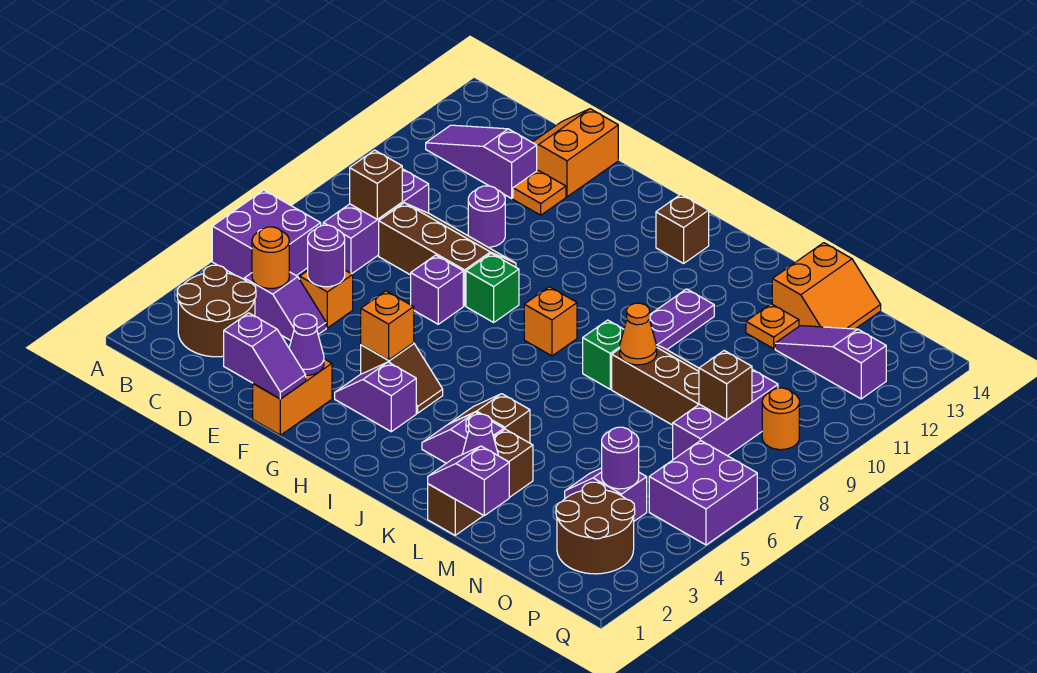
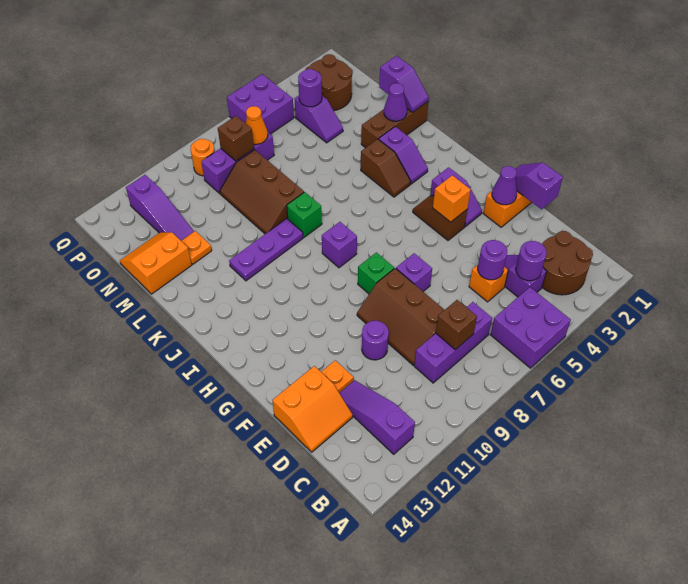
purple 1x3 slope [426,125,537,198] -> purple 1x3 slope turned to [339,380,415,454]
orange 1x1 round brick [252,227,289,289] -> purple 1x1 round brick [516,241,547,281]
orange 1x1 brick [524,287,577,356] -> purple 1x1 brick [322,222,357,268]
brown 1x1 brick [656,195,709,263] -> none
orange 1x1 cone [620,303,657,365] -> orange 1x1 cone moved to [246,106,268,144]

